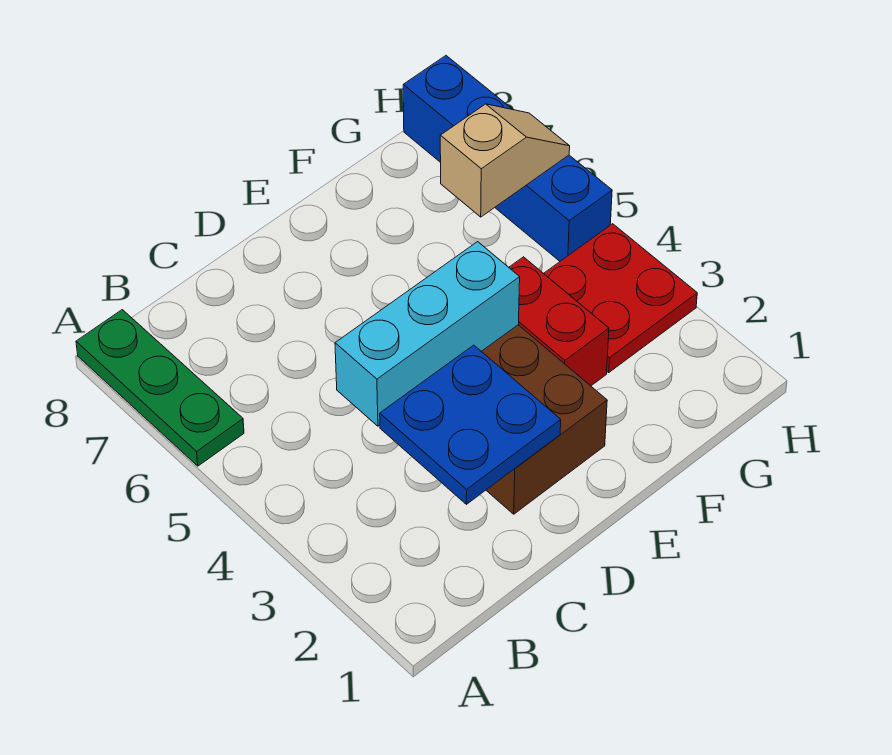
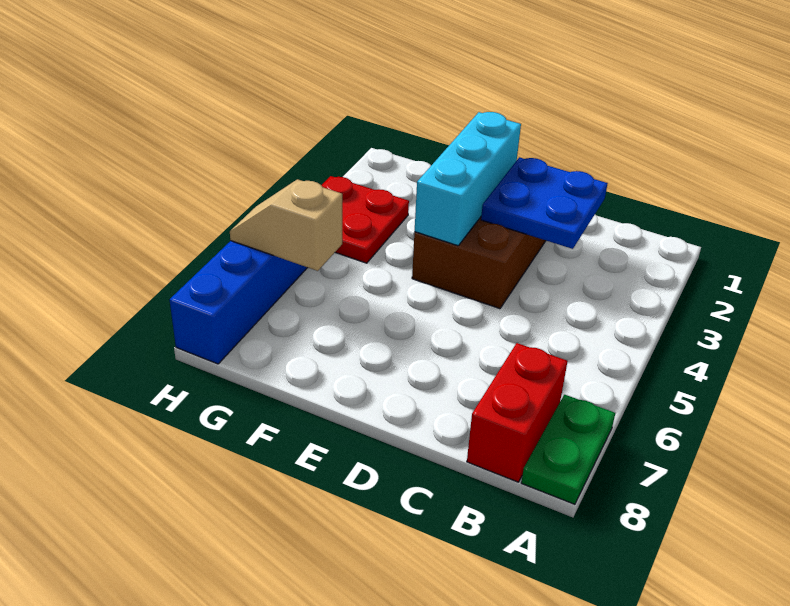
green 1x3 plate [76,310,244,466] -> green 1x2 plate [521,395,615,504]
cyan 1x3 brick [335,242,520,426] -> cyan 1x3 brick turned to [415,112,521,246]
red 1x2 brick [509,257,609,386] -> red 1x2 brick moved to [467,343,567,482]

